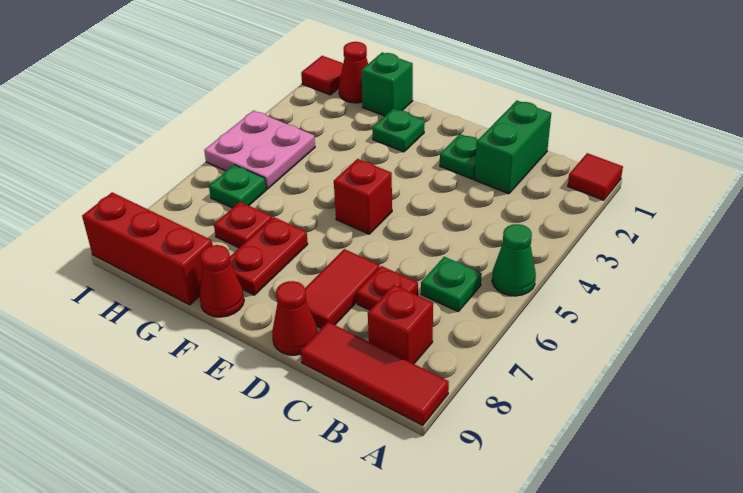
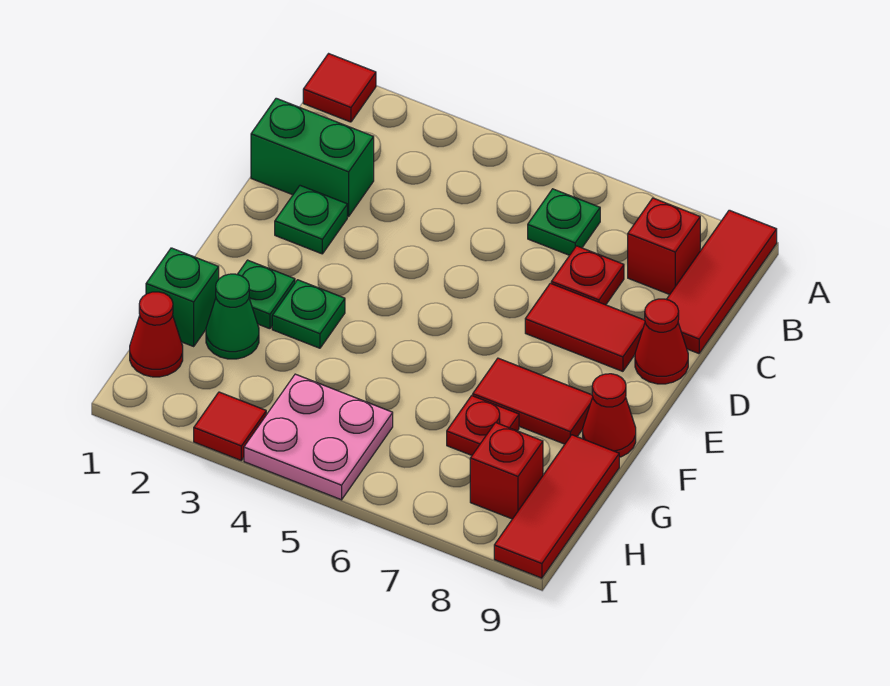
green 1x1 cone [492,224,536,296] -> green 1x1 cone moved to [206,274,259,359]
red 1x1 brick [334,159,392,234] -> red 1x1 brick moved to [470,423,543,519]
red 1x2 plate [230,217,308,295] -> red 1x2 tile [473,358,593,444]
red 1x3 brick [82,192,212,305] -> red 1x3 tile [494,435,619,578]
green 1x1 plate [209,165,266,208] -> green 1x1 plate moved to [272,280,345,348]
red 1x1 tile [301,56,343,95] -> red 1x1 tile moved to [194,392,266,460]

